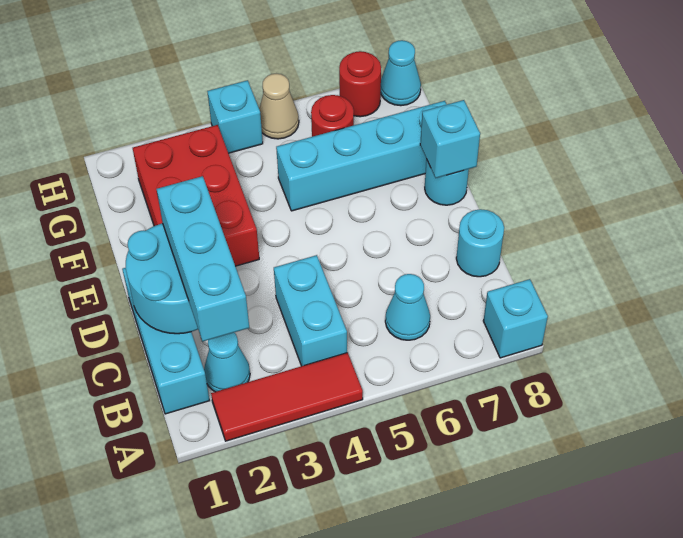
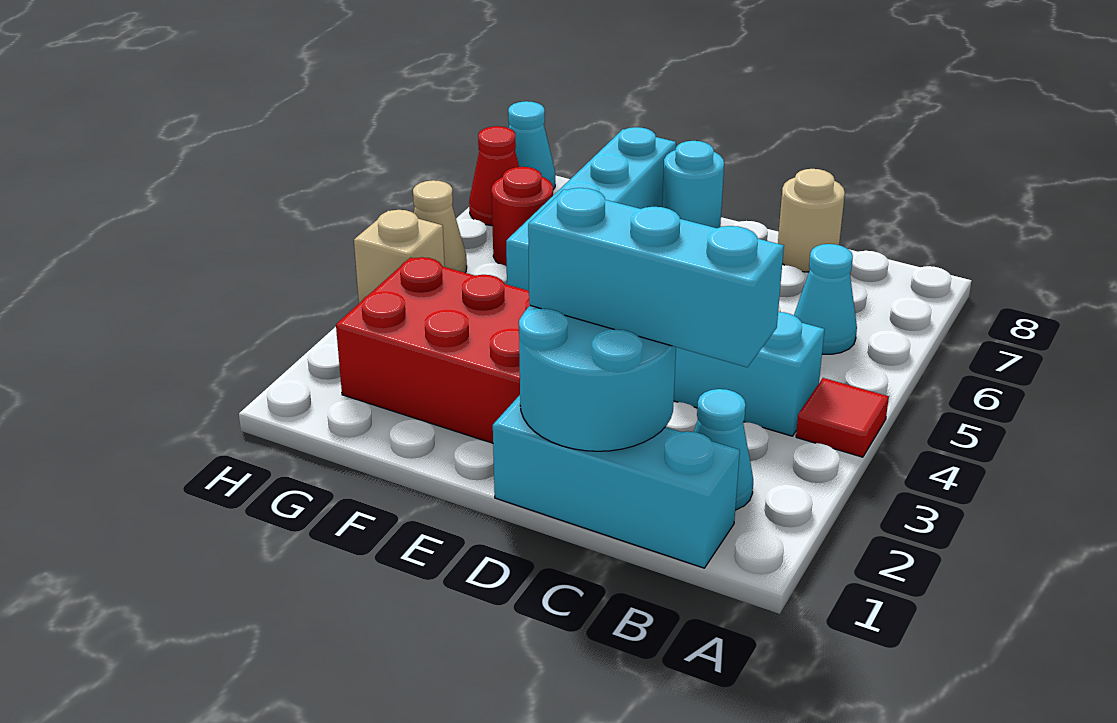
red 1x3 tile [211,353,363,441] -> red 1x1 tile [796,378,889,457]
cyan 1x1 brick [483,279,548,358] -> none
cyan 1x1 round brick [456,209,504,277] -> tan 1x1 round brick [778,169,845,272]
cyan 1x1 brick [420,100,480,178] -> none
cyan 1x1 brick [207,80,263,153] -> tan 1x1 brick [354,210,445,303]
red 1x1 round brick [339,51,381,117] -> red 1x1 cone [469,126,519,226]

